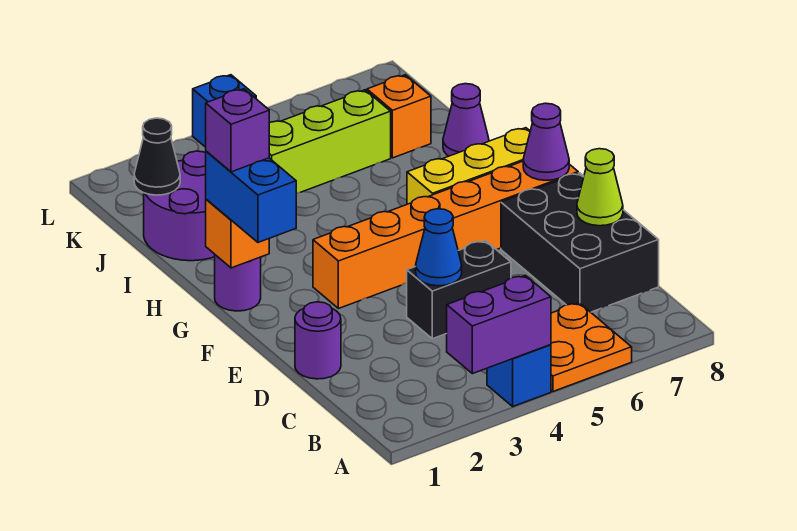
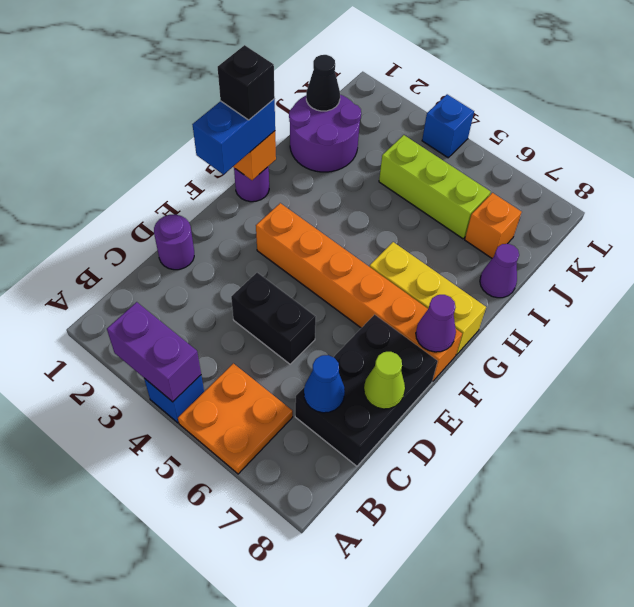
blue 1x1 cone [416,209,462,286] -> blue 1x1 cone moved to [304,355,345,413]
purple 1x1 brick [206,89,269,172] -> black 1x1 brick [218,45,275,120]

